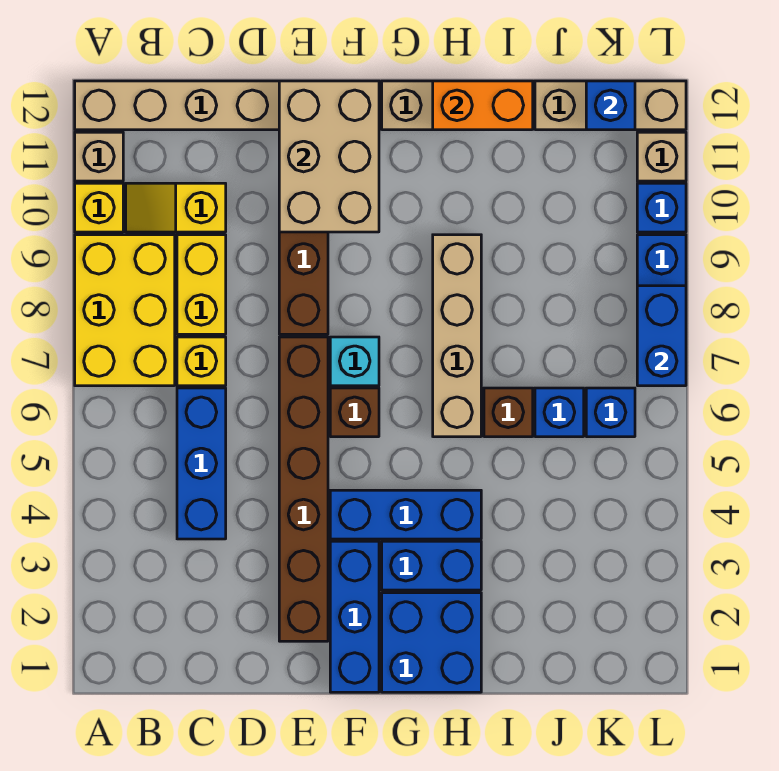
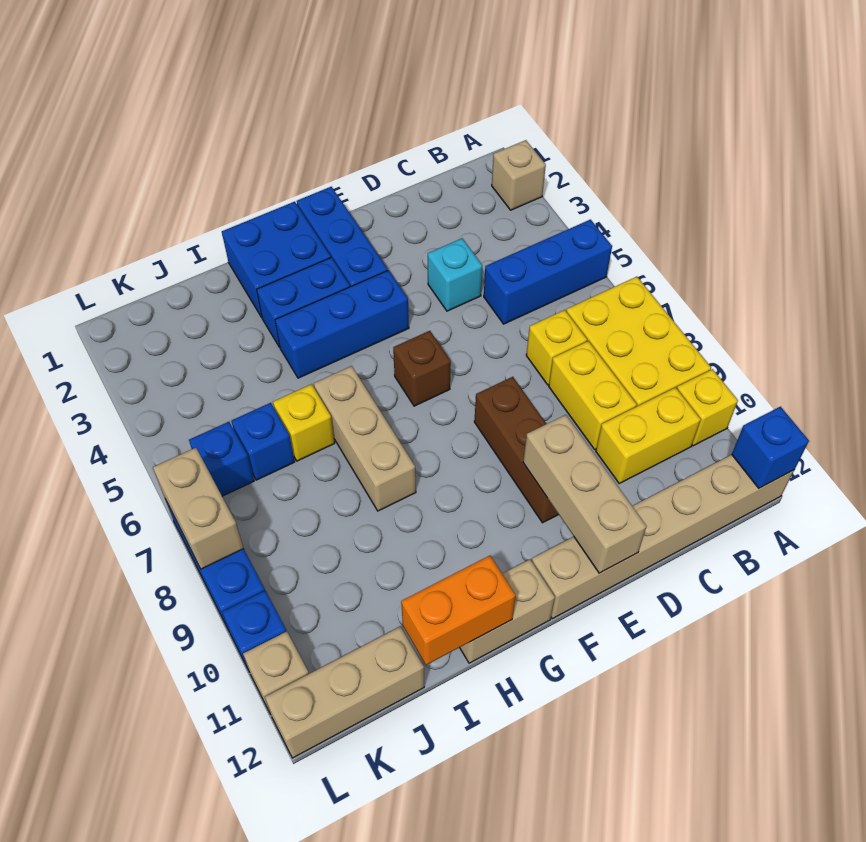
tan 1x1 brick [75,132,123,181] -> tan 1x1 brick moved to [492,140,546,210]
yellow 1x2 slope [126,183,226,232] -> yellow 1x2 brick [596,387,701,483]
blue 1x3 brick [177,388,226,539] -> blue 1x3 brick turned to [484,220,612,324]
brown 1x6 brick [279,337,328,641] -> none
tan 2x3 brick [279,81,379,232] -> tan 1x3 brick [523,415,647,573]
cyan 1x1 brick [330,337,379,386] -> cyan 1x1 brick moved to [428,238,482,311]
tan 1x4 brick [433,235,481,437] -> tan 1x3 brick [314,366,416,511]
brown 1x1 brick [484,388,533,437] -> yellow 1x1 brick [273,384,335,461]
blue 1x1 brick [586,81,635,130] -> blue 1x1 brick moved to [732,407,809,488]
blue 1x2 brick [637,286,686,386] -> tan 1x2 brick [153,448,244,569]

